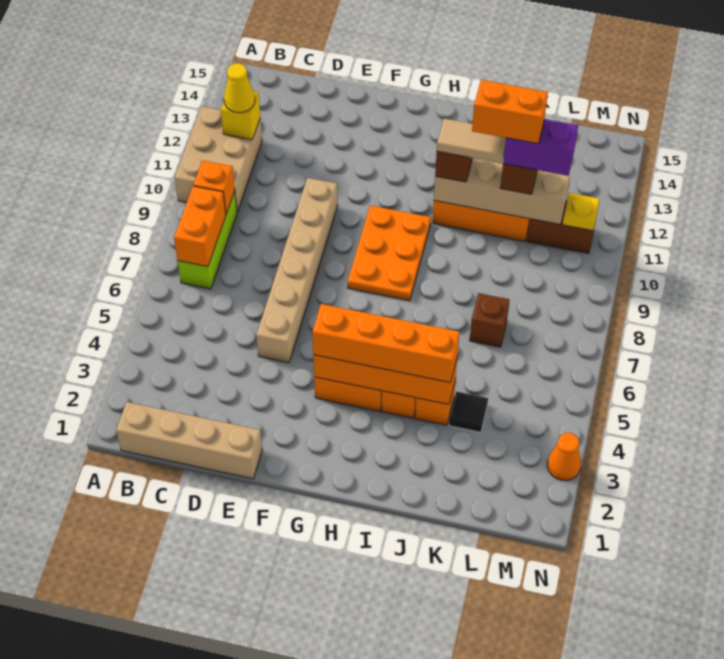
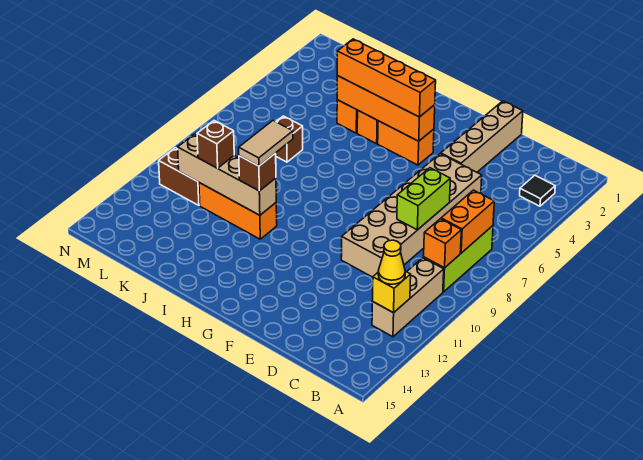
tan 2x3 brick [175,106,262,212] -> tan 1x3 brick [372,258,444,337]
tan 1x4 brick [116,402,262,479] -> tan 1x4 brick turned to [441,101,523,172]
none -> lime 1x2 brick [397,168,450,230]
tan 1x6 brick [256,178,338,363] -> tan 2x6 brick [341,154,482,277]
orange 2x3 plate [348,205,431,301] -> none
tan 1x2 tile [437,119,506,163] -> tan 1x2 tile turned to [239,121,293,166]
orange 1x2 brick [472,80,548,144] -> none
black 1x1 tile [449,392,488,432] -> black 1x1 tile moved to [520,175,555,206]
purple 1x2 brick [503,119,578,176] -> none
yellow 1x1 plate [562,193,600,231] -> none
orange 1x1 cone [547,433,581,480] -> none

